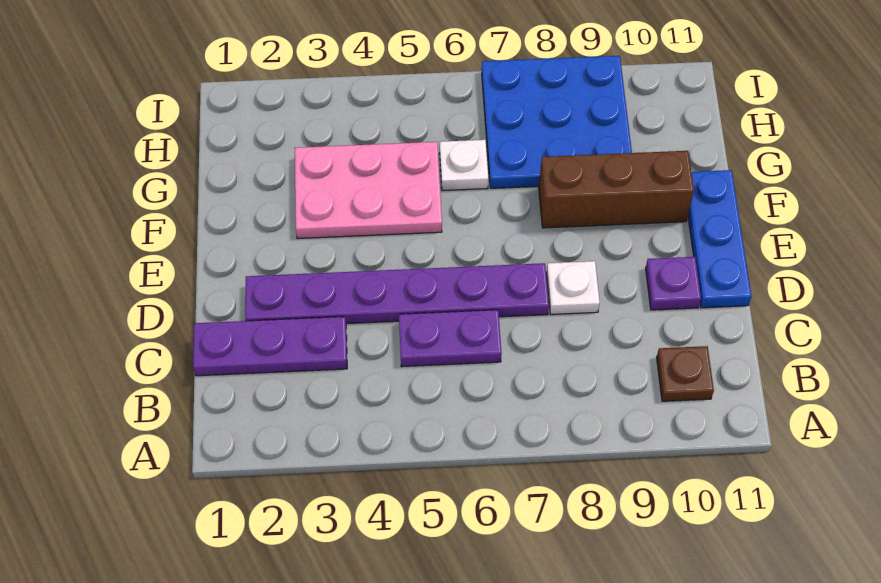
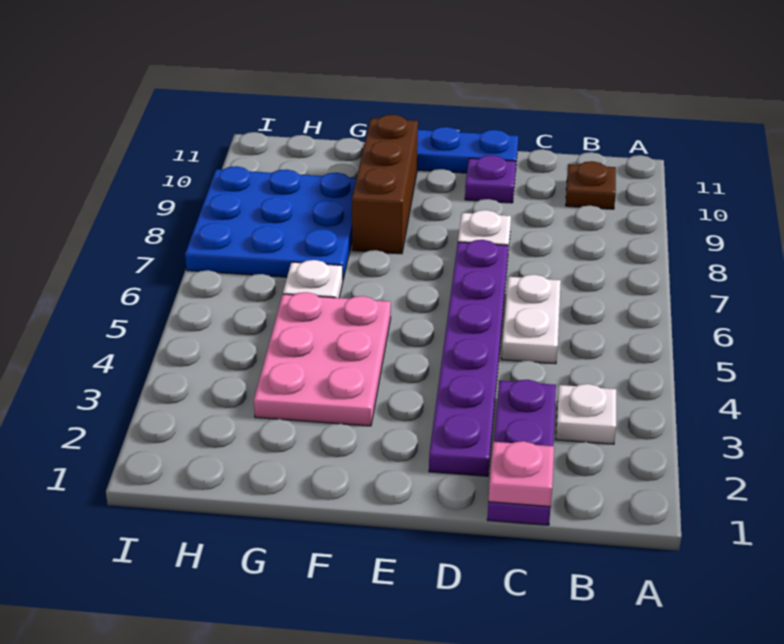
none -> white 1x1 plate [556,384,616,444]
none -> pink 1x1 plate [488,441,554,507]
purple 1x2 plate [399,310,502,367] -> white 1x2 plate [502,274,561,364]

